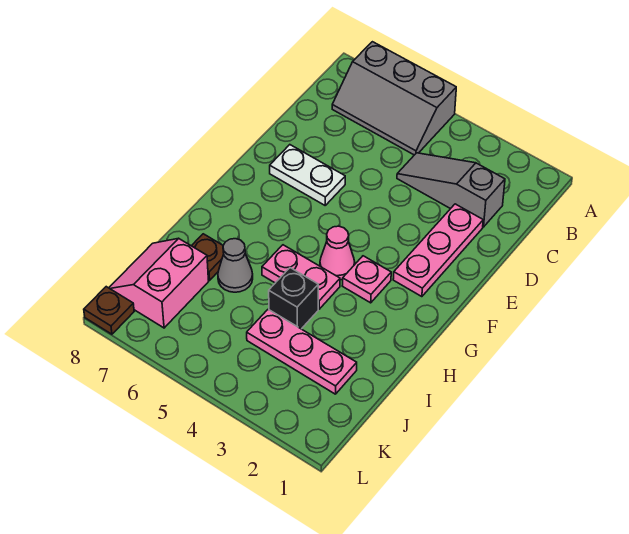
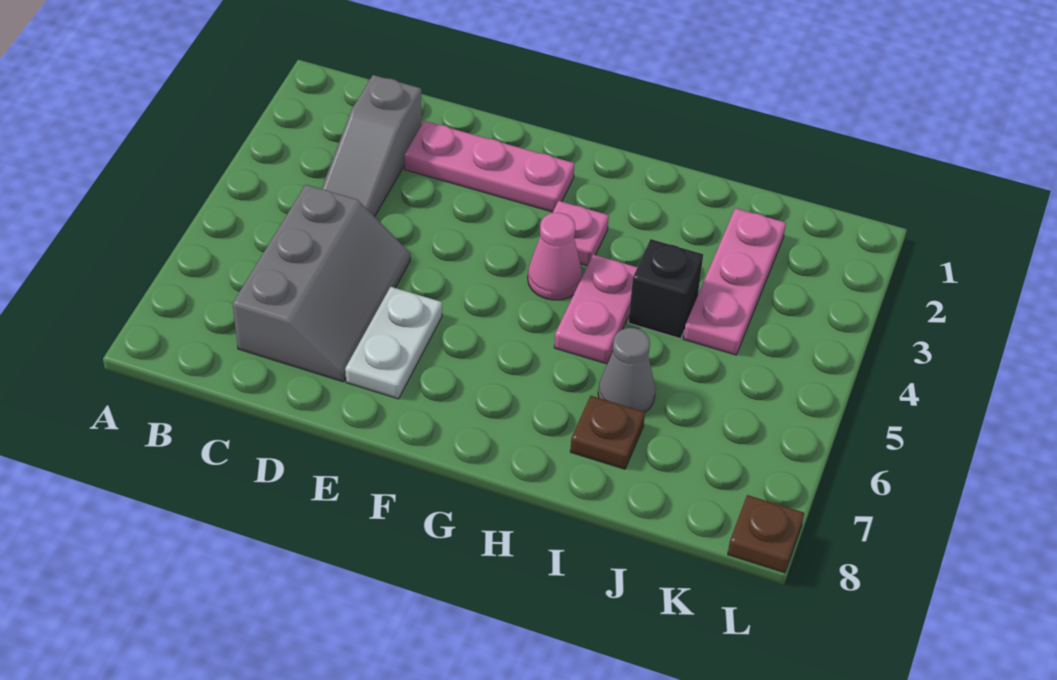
grey 2x3 slope [332,42,456,155] -> grey 2x3 slope moved to [232,185,410,382]
pink 2x2 slope [109,238,209,328] -> none

